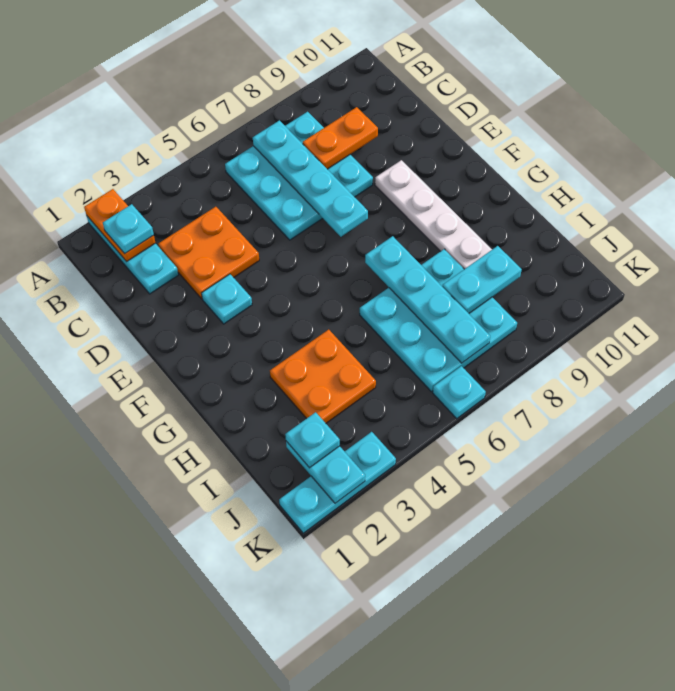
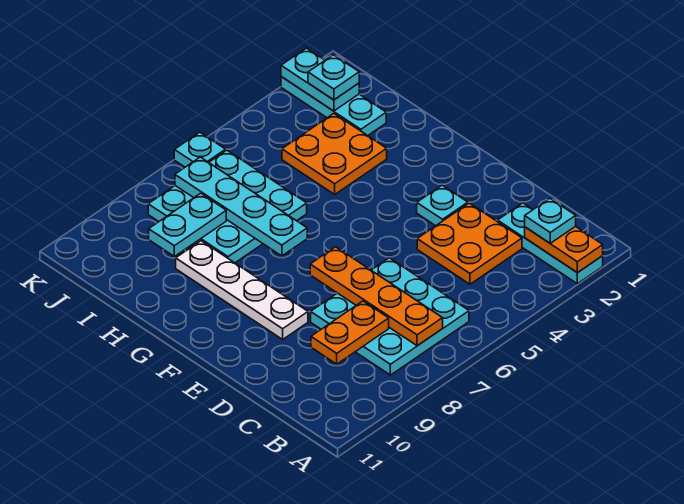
cyan 1x4 plate [253,120,368,237] -> orange 1x4 plate [310,247,443,346]
cyan 1x3 plate [279,432,396,533] -> cyan 1x3 plate turned to [281,77,386,136]

